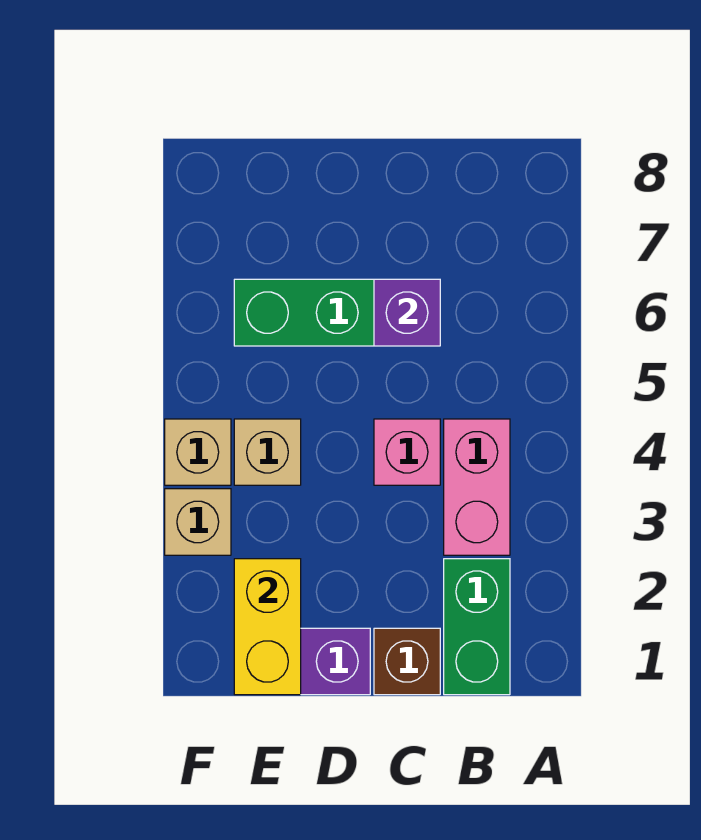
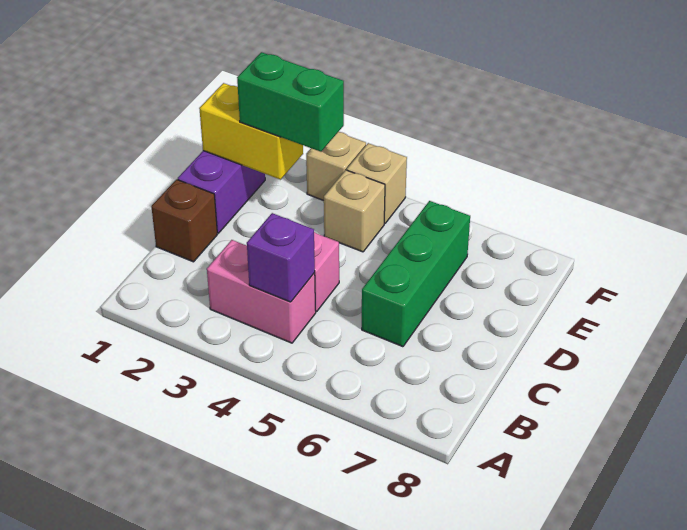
green 1x2 brick [444,559,510,695] -> green 1x2 brick moved to [237,52,344,152]
purple 1x1 brick [374,279,440,346] -> purple 1x1 brick moved to [247,213,315,302]

